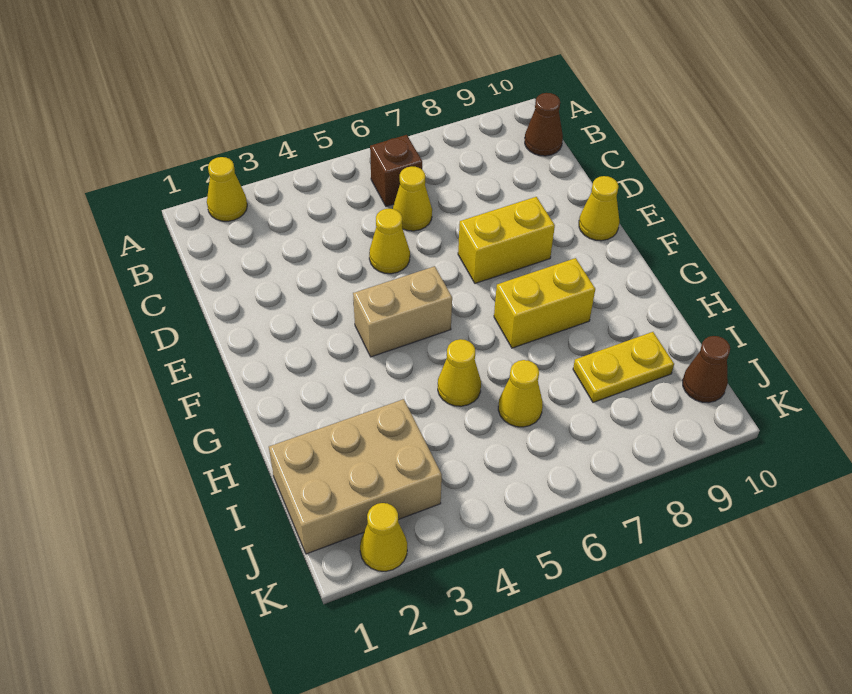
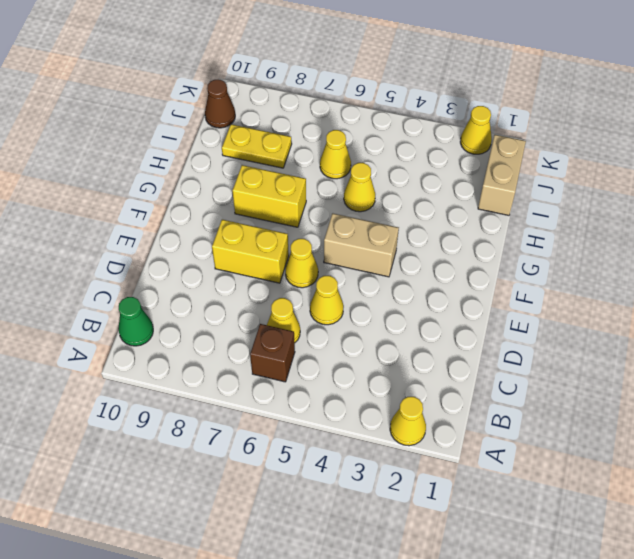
brown 1x1 cone [525,93,563,156] -> green 1x1 cone [118,297,153,346]
yellow 1x1 cone [579,176,619,241] -> yellow 1x1 cone moved to [285,239,318,288]
tan 2x3 brick [269,399,442,554] -> tan 1x2 brick [478,135,526,215]

